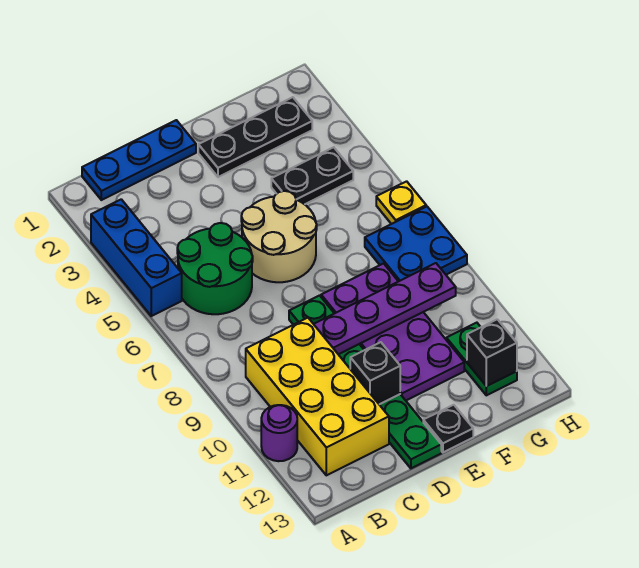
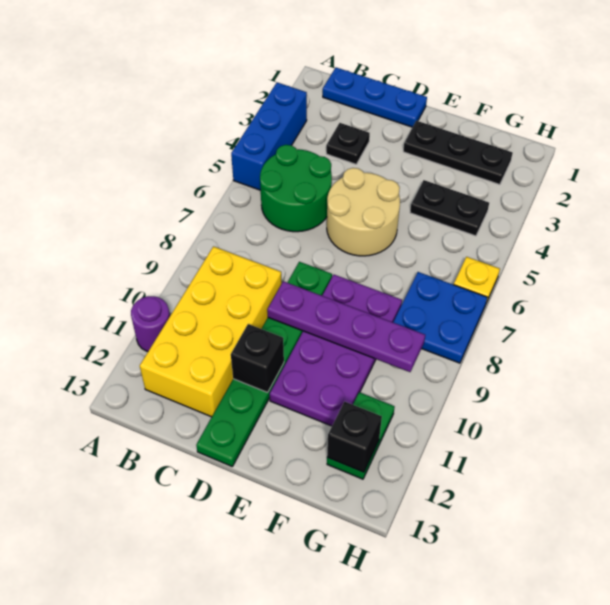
black 1x1 plate [423,405,473,452] -> black 1x1 plate moved to [326,123,370,164]

